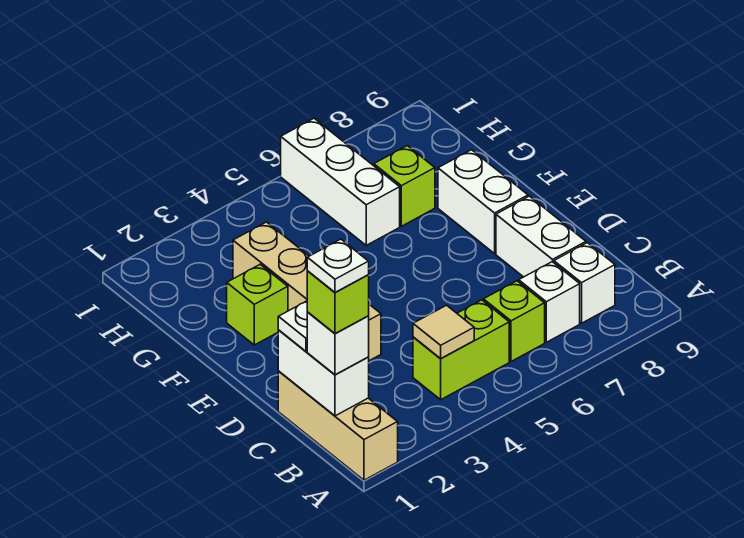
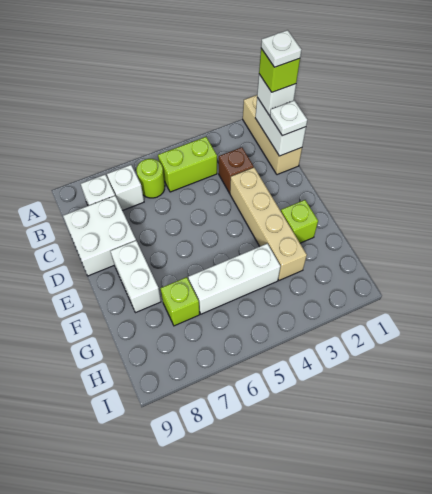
tan 1x1 tile [413,305,474,359] -> none
lime 1x1 brick [484,281,545,361] -> lime 1x1 round brick [136,159,165,198]
none -> brown 1x1 brick [219,147,254,193]
white 1x2 brick [496,196,586,277] -> white 2x2 brick [63,196,136,276]
white 1x3 brick [281,118,400,245] -> white 1x3 brick turned to [188,243,280,314]

